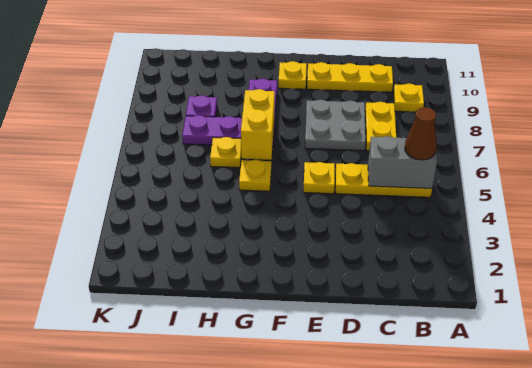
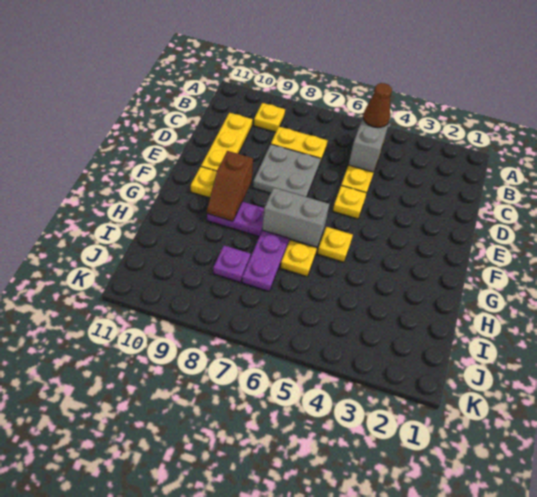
none -> brown 1x2 slope [207,151,253,221]
yellow 1x2 brick [241,89,275,160] -> grey 1x2 brick [262,187,329,247]

